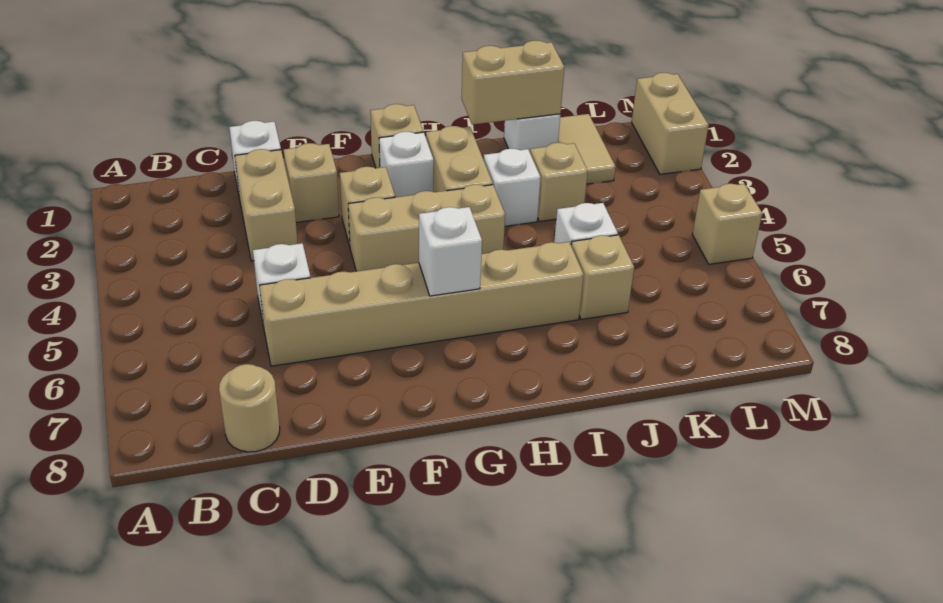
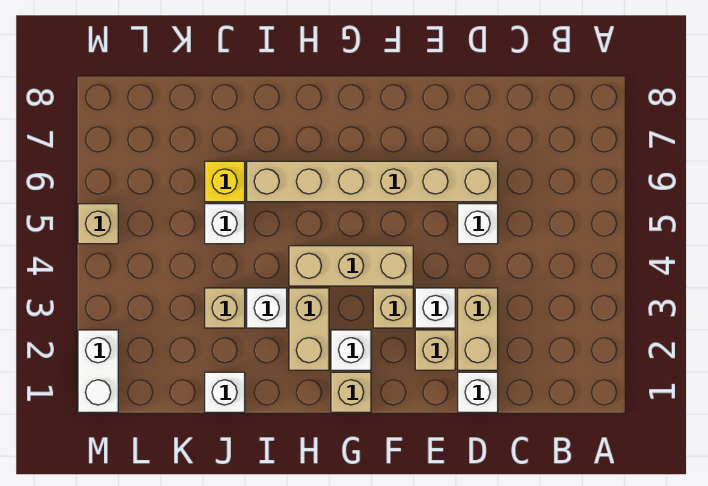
tan 1x1 round brick [219,364,280,452] -> none
white 1x1 brick [419,207,482,296] -> white 1x1 brick moved to [415,288,455,328]
tan 1x2 brick [462,40,564,125] -> none
tan 1x1 brick [571,235,634,319] -> yellow 1x1 brick [205,161,245,202]
tan 1x2 tile [558,114,616,184] -> none
tan 1x2 brick [632,73,709,174] -> white 1x2 brick [78,330,118,412]

